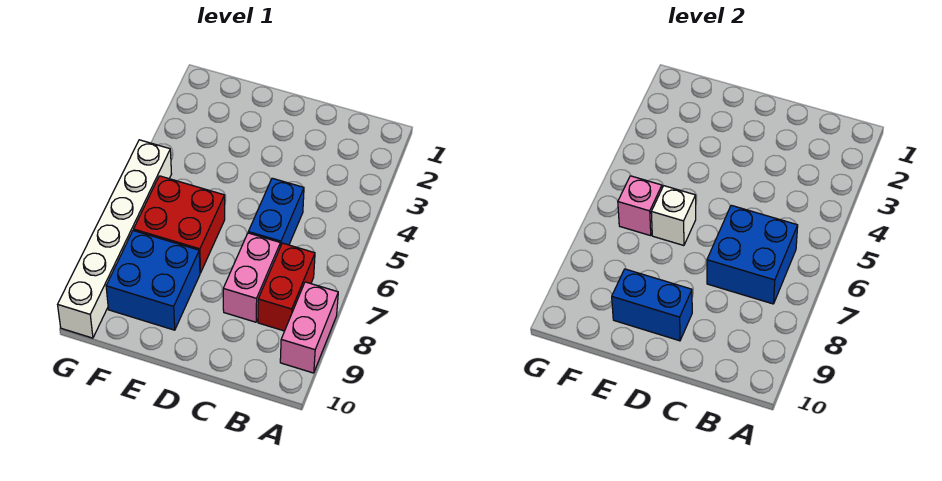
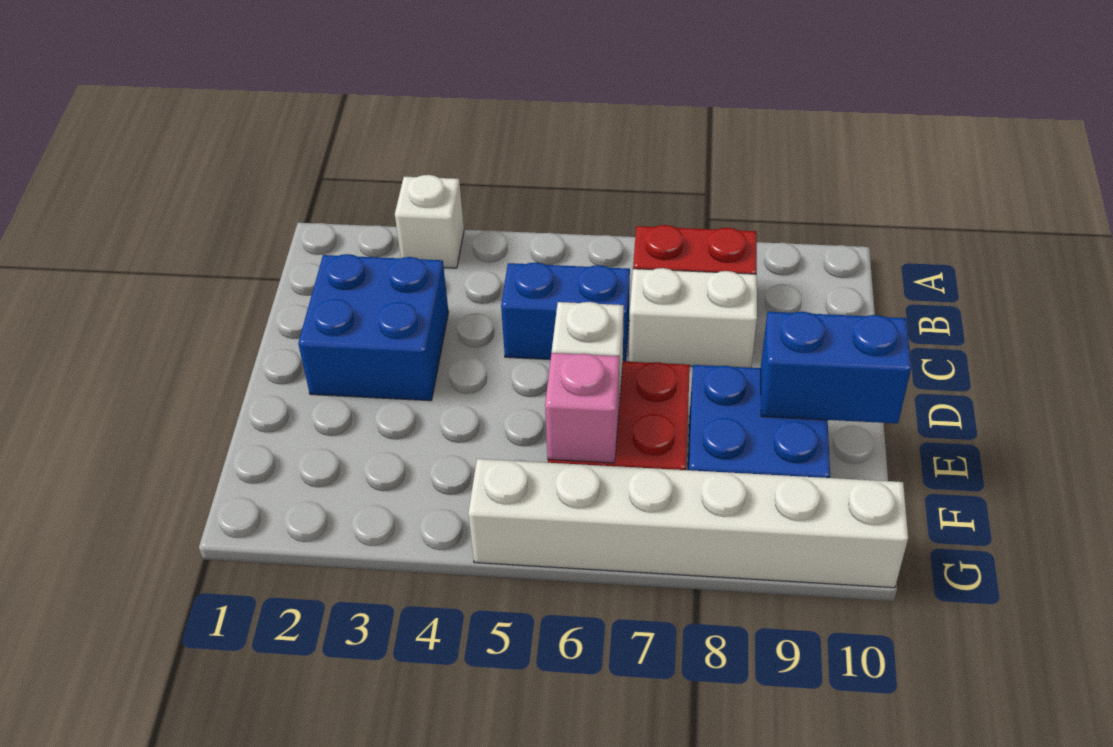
none -> white 1x1 brick [395,175,464,268]
pink 1x2 brick [280,282,338,373] -> none
blue 2x2 brick [707,205,798,304] -> blue 2x2 brick moved to [298,254,449,401]
pink 1x2 brick [223,233,280,322] -> white 1x2 brick [629,268,757,368]
blue 1x2 brick [612,269,692,341] -> blue 1x2 brick turned to [761,312,911,424]

